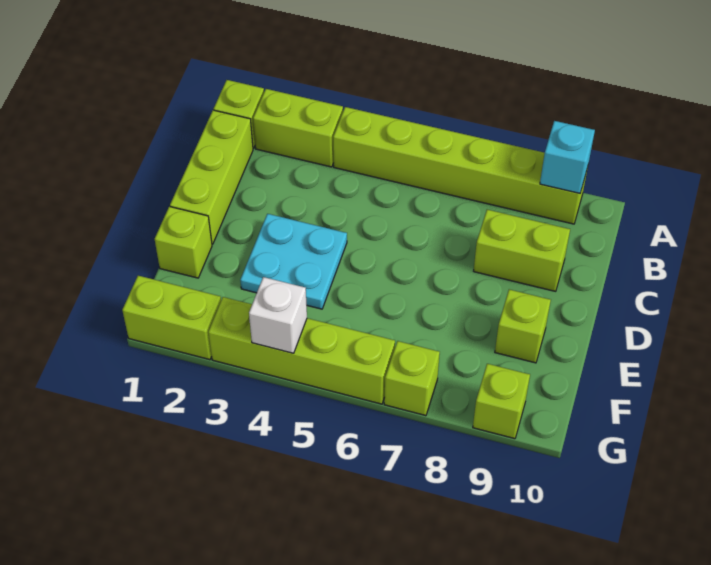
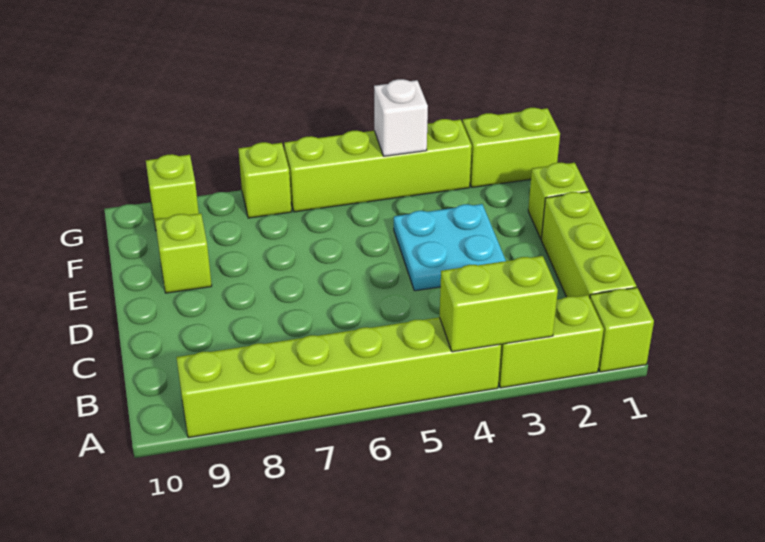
cyan 1x1 brick [540,121,595,193] -> none
lime 1x2 brick [474,210,570,291] -> lime 1x2 brick moved to [439,256,558,352]

